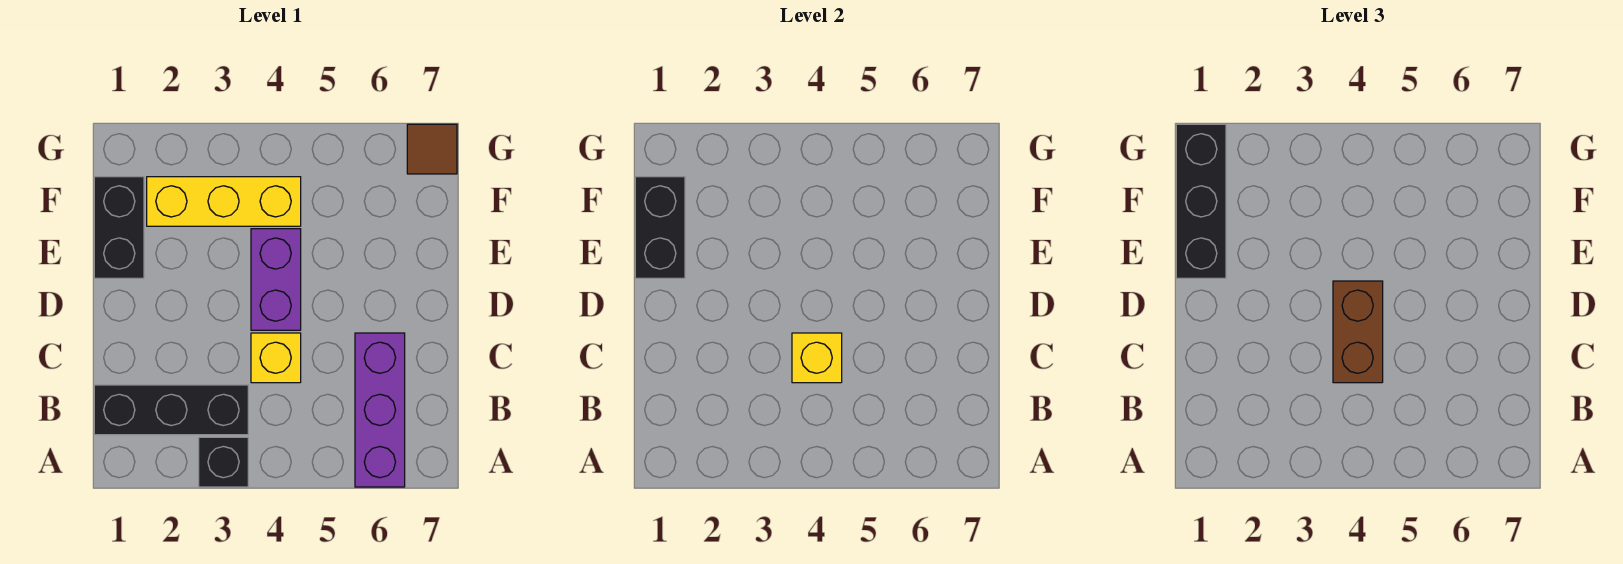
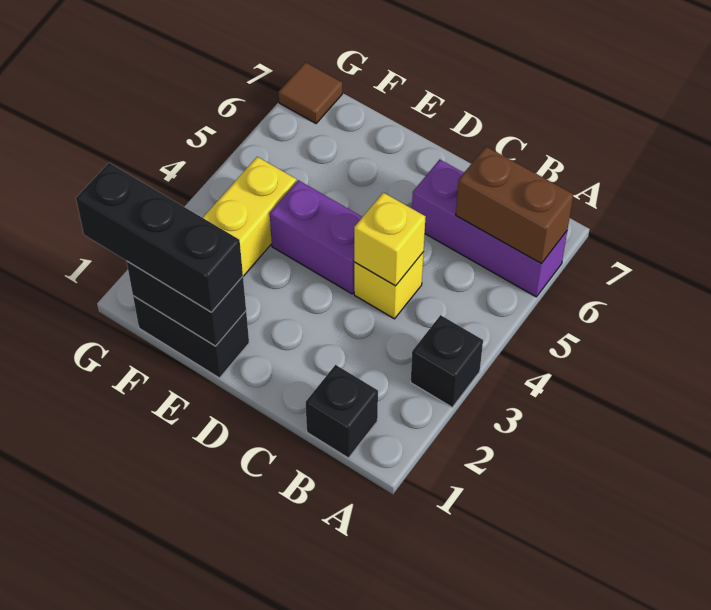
black 1x3 brick [94,385,248,435] -> black 1x1 brick [306,365,378,458]
brown 1x2 brick [1333,281,1383,383] -> brown 1x2 brick moved to [456,147,573,263]

